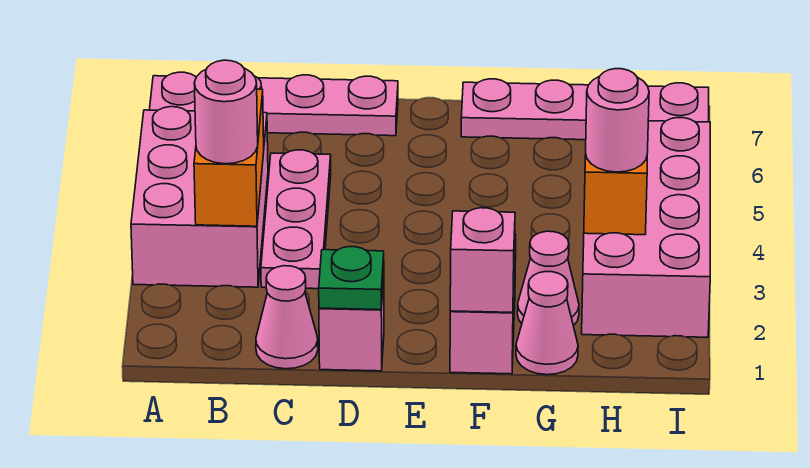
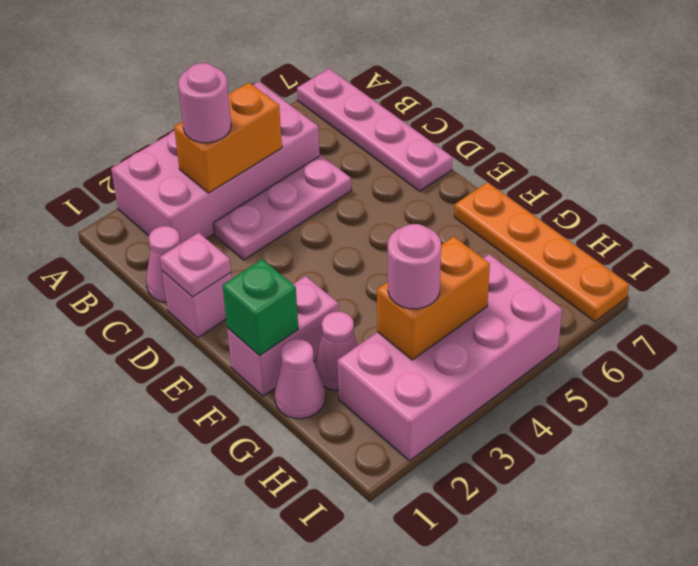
pink 2x3 brick [131,107,268,287] -> pink 2x4 brick [111,82,320,244]
green 1x1 plate [319,247,384,310] -> pink 1x1 plate [160,233,231,297]
pink 1x1 brick [450,208,515,312] -> green 1x1 brick [222,259,298,356]
pink 1x4 plate [461,79,709,140] -> orange 1x4 plate [454,182,629,322]

